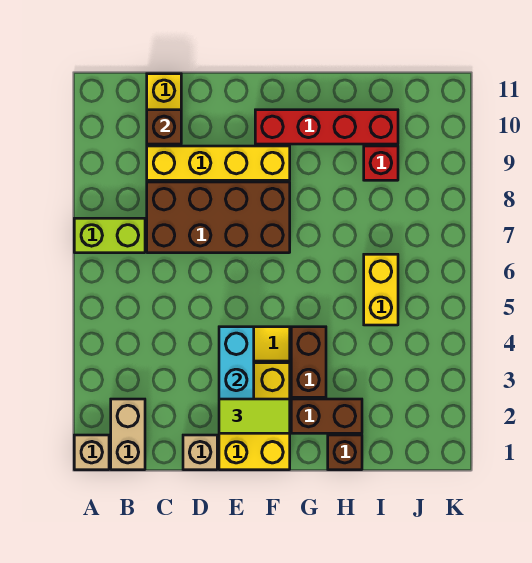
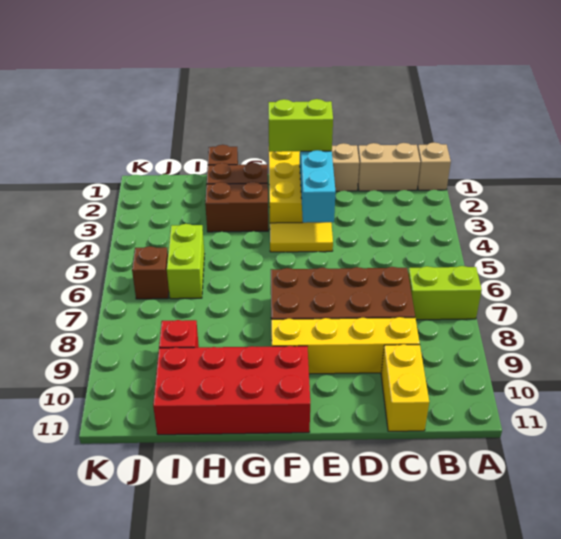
tan 1x2 brick [111,399,145,470] -> tan 1x2 brick turned to [358,143,420,191]
brown 1x1 brick [147,110,181,144] -> brown 1x1 brick moved to [132,246,169,299]
lime 1x2 tile [219,399,290,433] -> lime 1x2 brick [268,99,333,152]
red 1x4 brick [255,110,398,144] -> red 2x4 brick [153,346,310,435]
brown 1x2 brick [291,327,326,397] -> brown 1x2 brick turned to [205,182,268,232]
yellow 1x2 brick [364,254,398,325] -> lime 1x2 brick [167,224,204,299]

